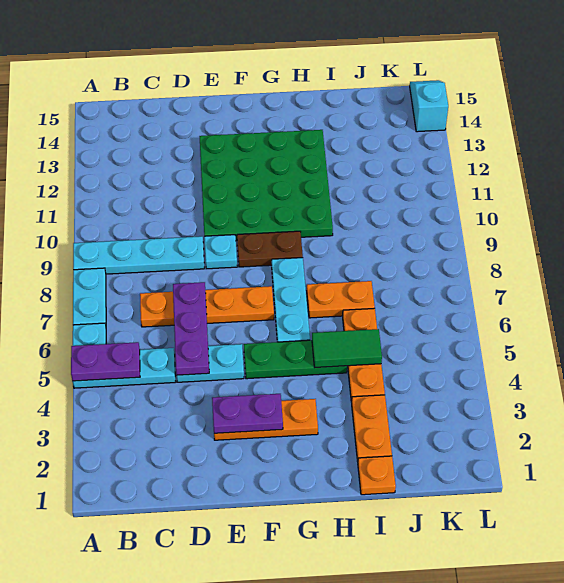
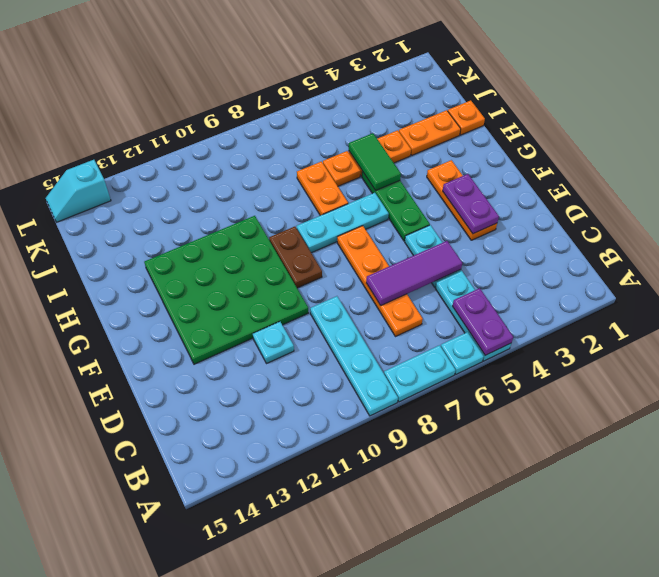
purple 1x3 plate [173,282,209,375] -> purple 1x3 tile [366,241,462,305]
cyan 1x1 plate [204,235,237,269] -> cyan 1x1 plate moved to [253,322,294,364]

